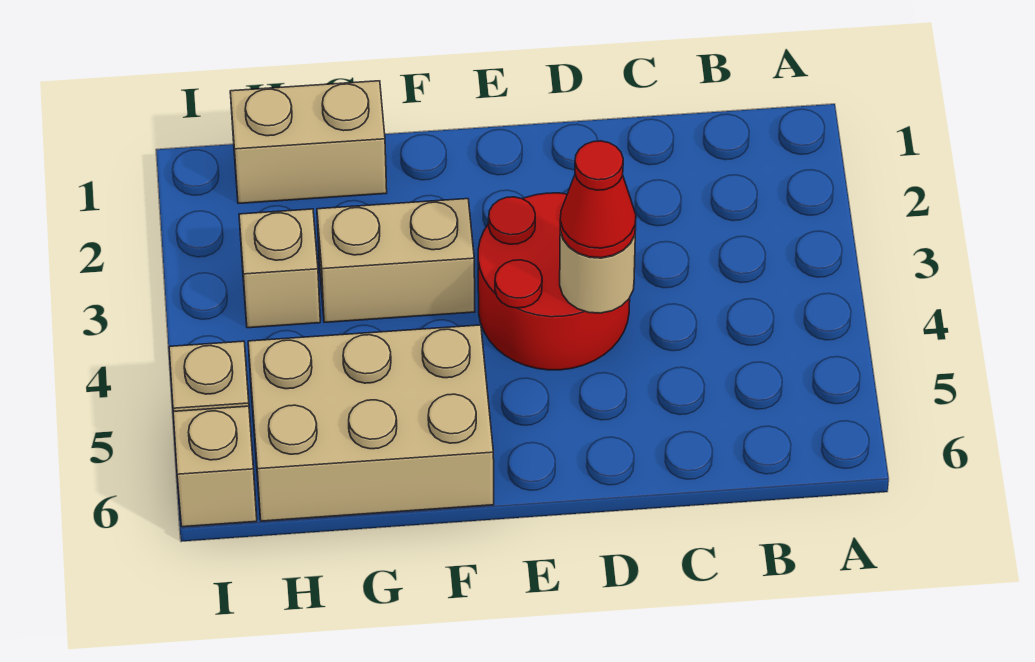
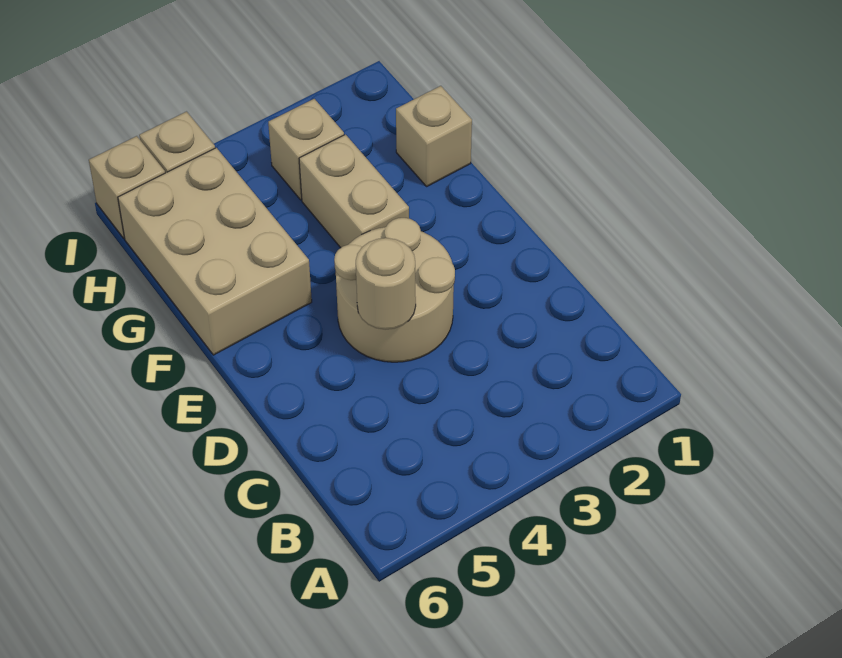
red 2x2 round brick [478,193,630,370] -> tan 2x2 round brick [334,218,455,362]
red 1x1 cone [560,141,636,258] -> none
tan 1x2 brick [230,81,387,204] -> tan 1x1 brick [396,86,472,186]

